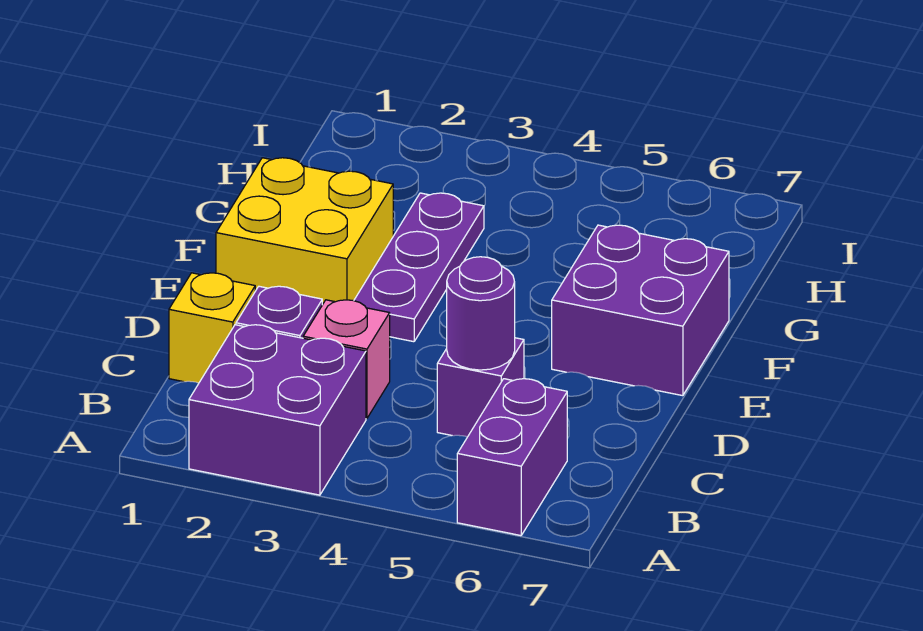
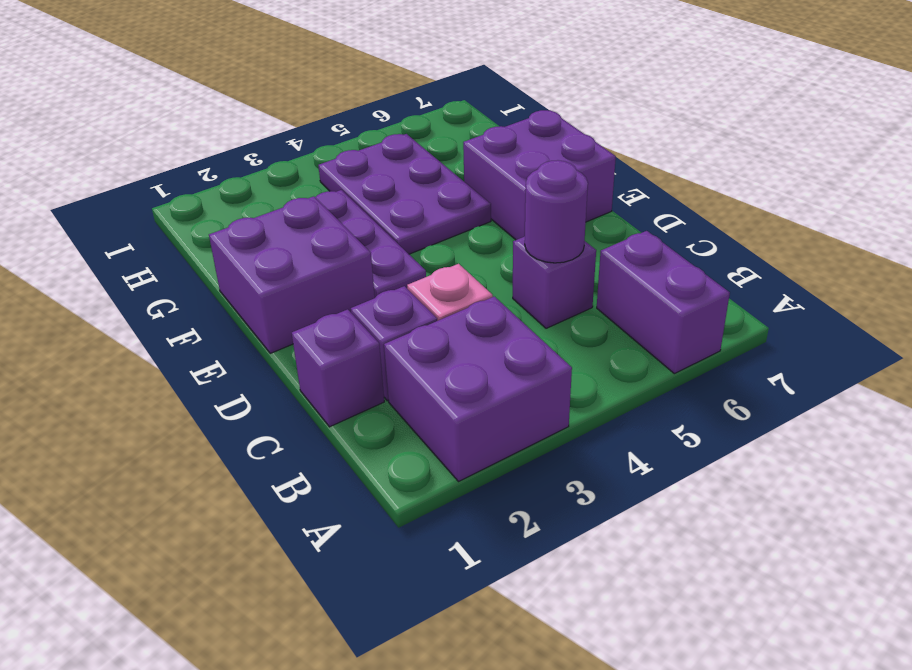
yellow 1x1 brick [169,273,255,383] -> purple 1x1 brick [292,309,384,427]
yellow 2x2 brick [216,158,393,305] -> purple 2x2 brick [209,196,375,353]
none -> purple 2x3 plate [318,134,491,254]

